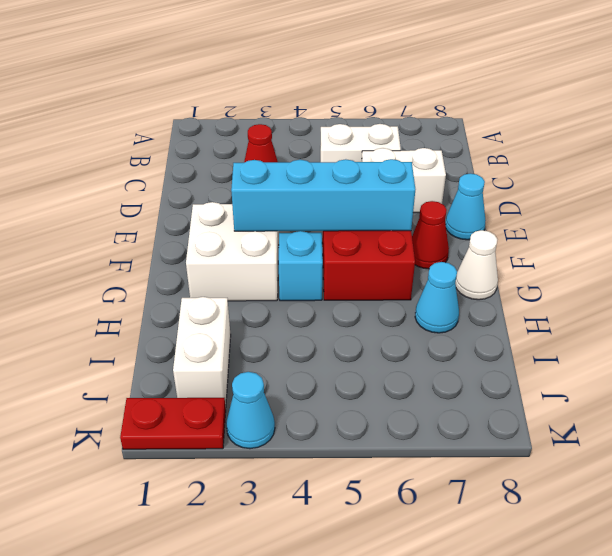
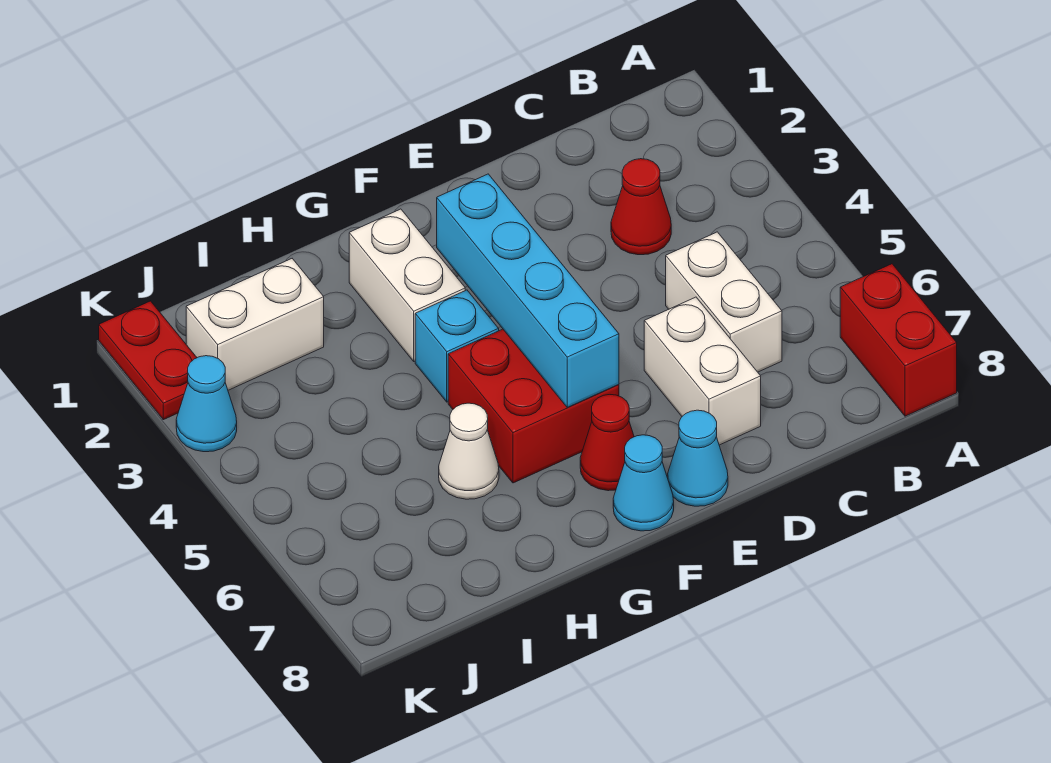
none -> red 1x2 brick [840,264,957,416]
white 2x2 brick [186,202,279,301] -> white 1x2 brick [349,209,465,361]
white 1x1 cone [455,230,498,300] -> white 1x1 cone moved to [439,403,499,499]
cyan 1x1 cone [415,262,459,333] -> cyan 1x1 cone moved to [613,435,674,531]

